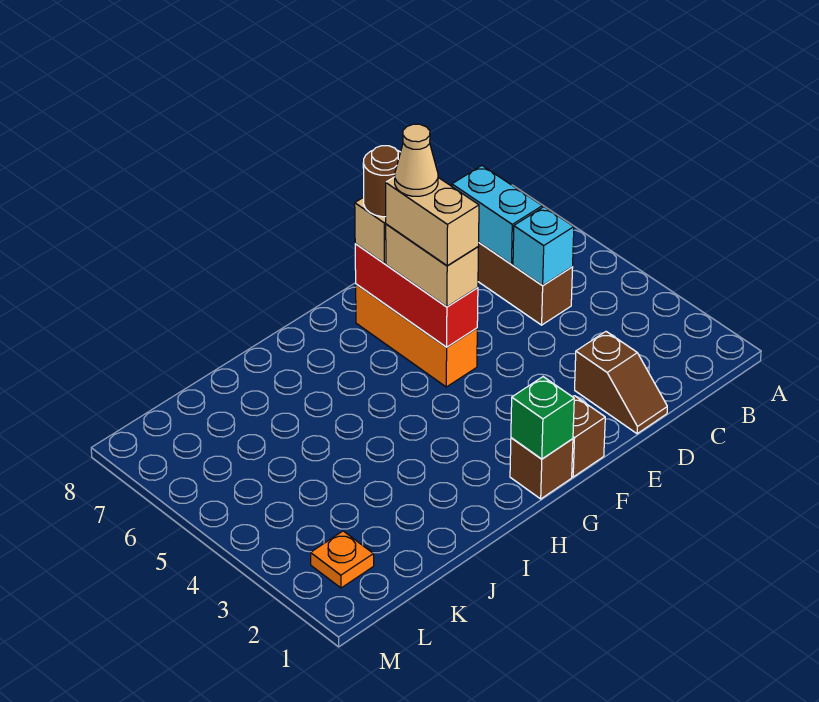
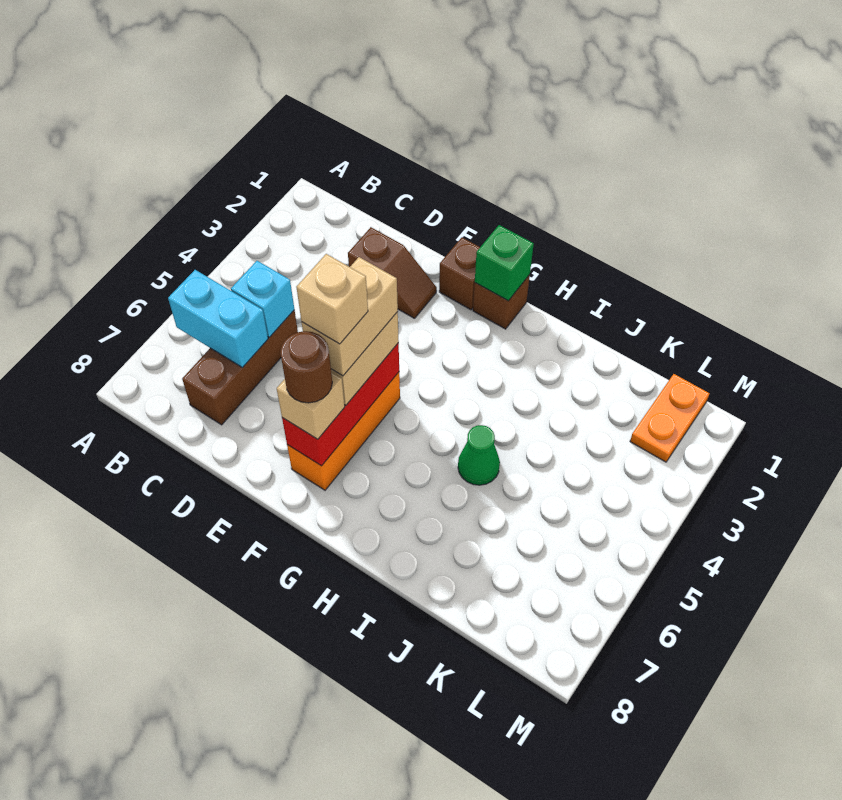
cyan 1x2 brick [452,166,542,264] -> cyan 1x2 brick turned to [168,270,268,368]
brown 1x2 slope [575,332,667,434] -> brown 1x2 slope turned to [348,227,437,318]
tan 1x1 cone [395,124,438,196] -> tan 1x1 brick [296,254,368,344]
none -> green 1x1 cone [458,425,500,485]
orange 1x1 plate [310,531,374,588] -> orange 1x2 plate [630,374,710,462]

